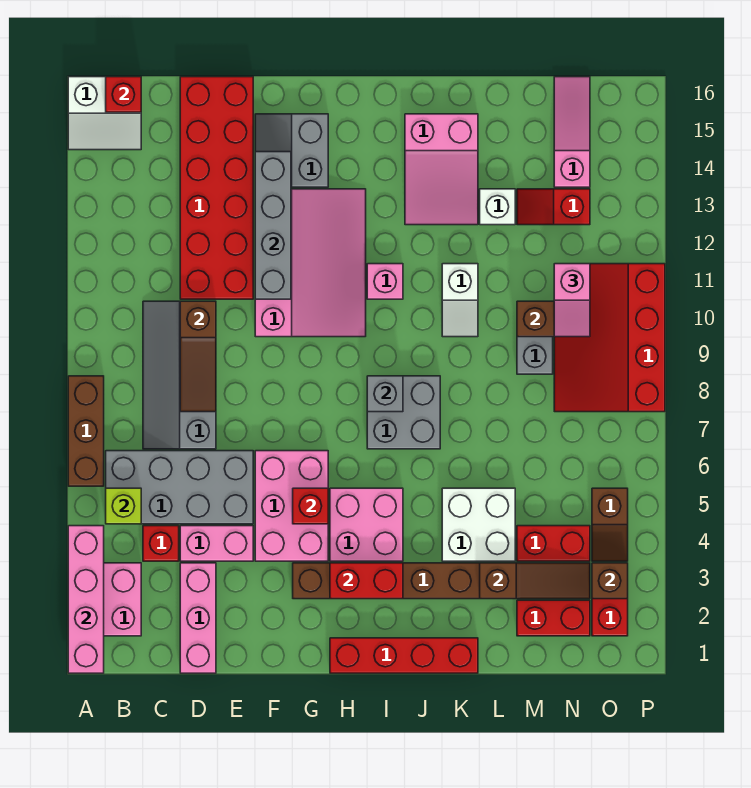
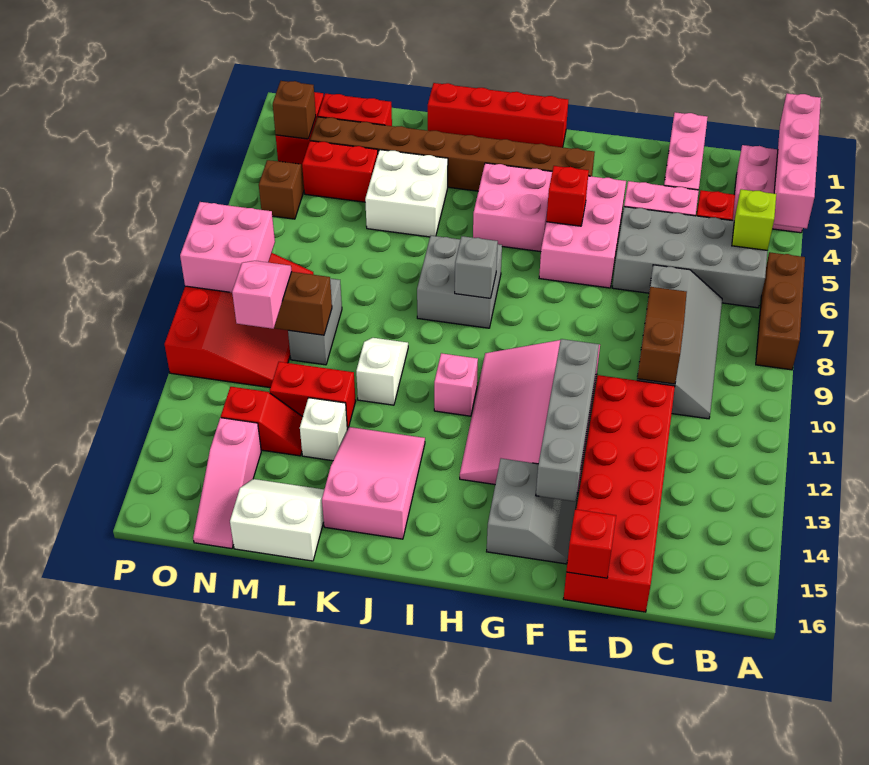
white 2x2 slope [68,77,141,150] -> white 2x2 slope moved to [230,479,324,561]
red 1x1 brick [106,77,141,112] -> red 1x1 brick moved to [566,509,616,578]
red 1x2 brick [330,563,403,599] -> red 1x2 brick moved to [270,362,356,430]
brown 1x3 slope [480,563,590,599] -> none
none -> pink 2x2 brick [180,202,275,293]

